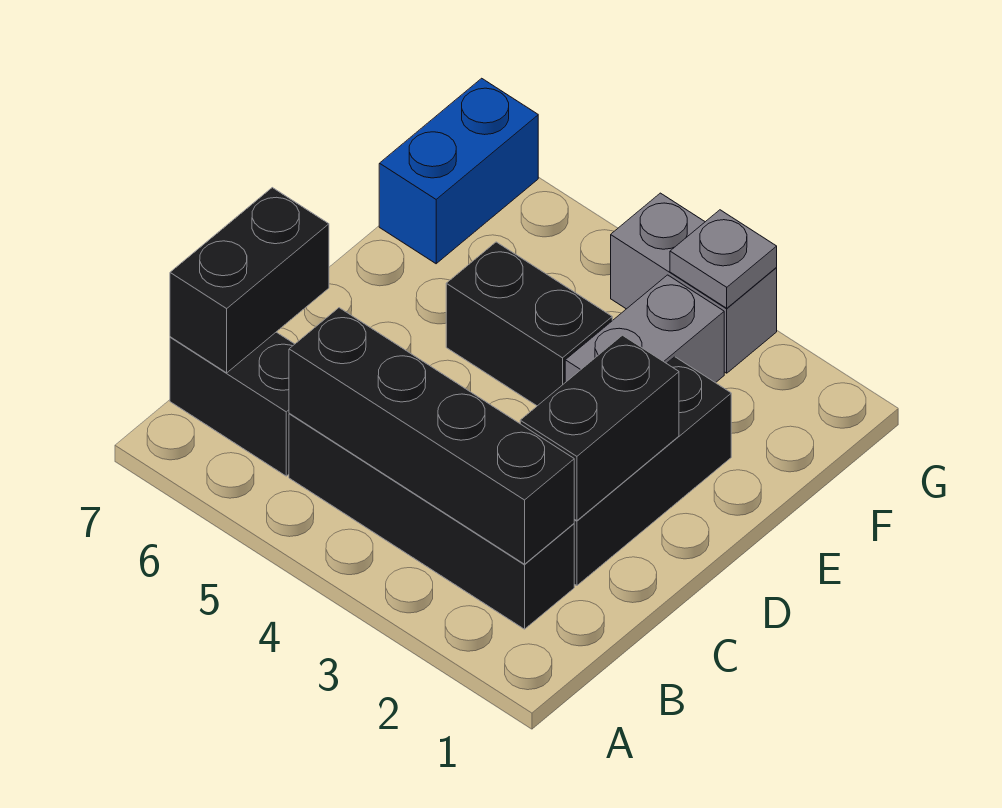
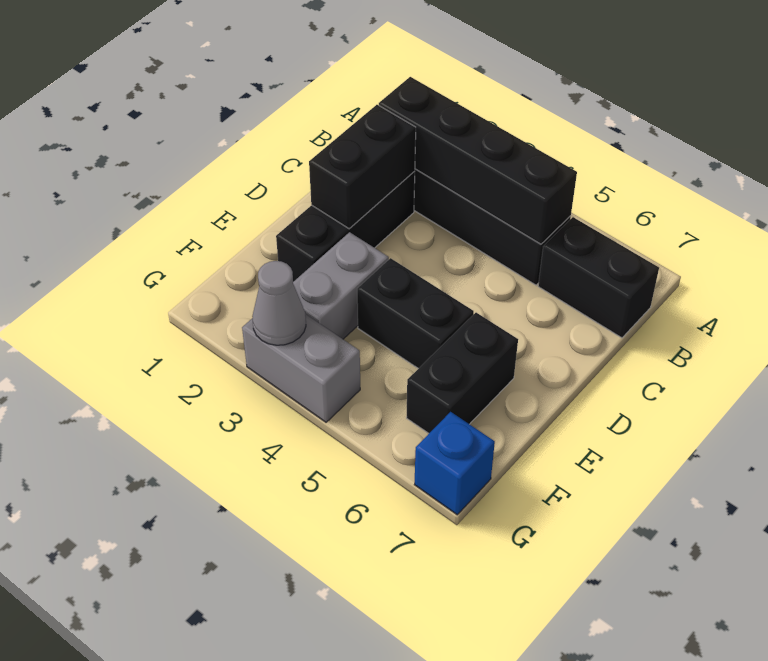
black 1x2 brick [170,188,329,373] -> black 1x2 brick moved to [407,313,518,433]
blue 1x2 brick [379,78,538,264] -> blue 1x1 brick [414,412,495,515]
grey 1x1 plate [670,210,777,308] -> grey 1x1 cone [252,261,306,345]

